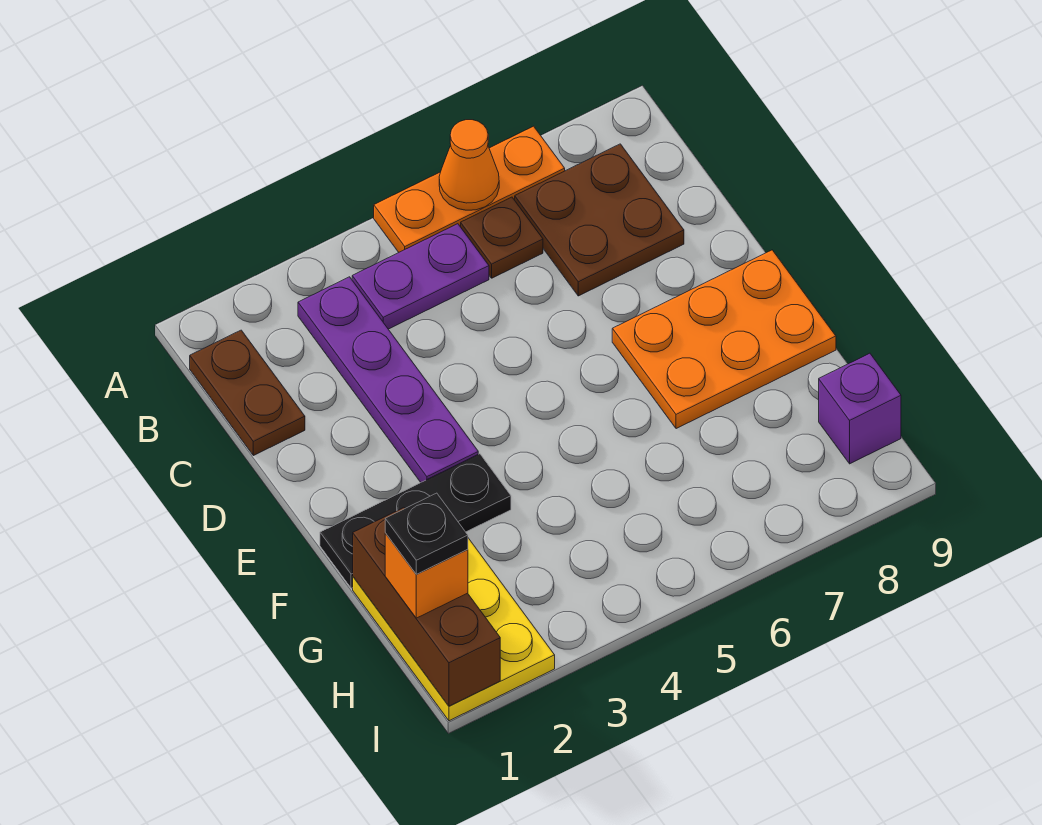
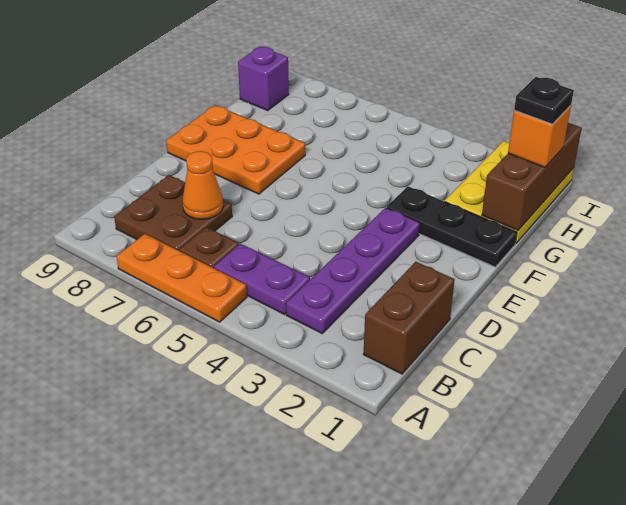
orange 1x1 cone [439,120,499,210] -> orange 1x1 cone moved to [182,151,223,219]
brown 1x2 plate [190,330,305,456] -> brown 1x2 brick [364,262,455,374]

